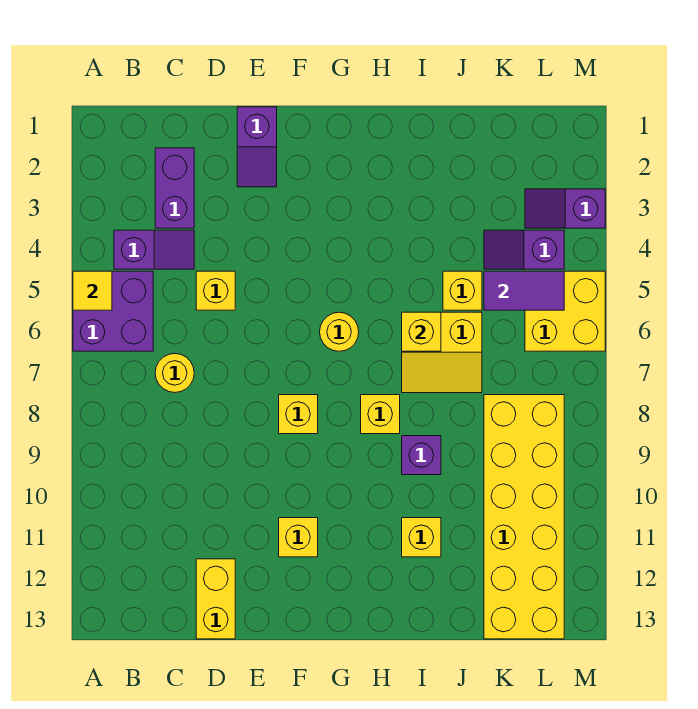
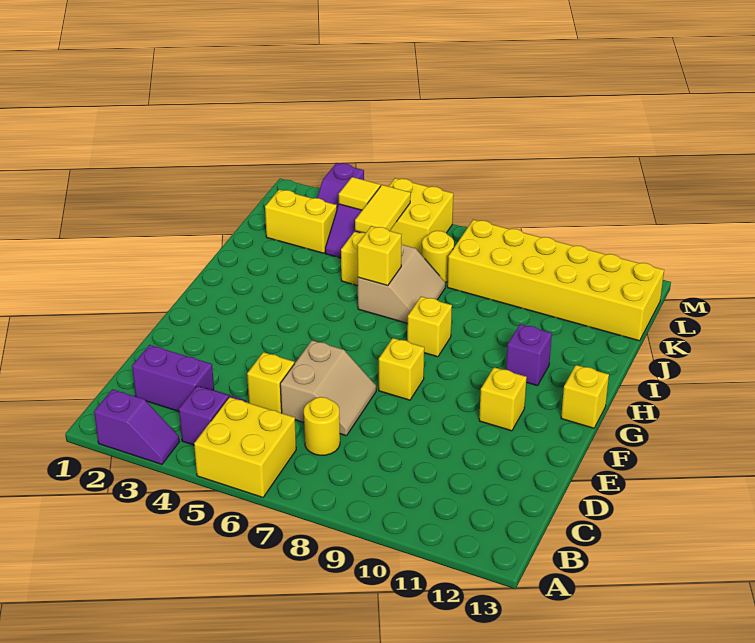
purple 2x2 brick [73,271,153,351] -> yellow 2x2 brick [194,397,296,497]
yellow 1x1 tile [73,271,112,310] -> yellow 1x1 tile moved to [339,177,380,210]
none -> tan 2x2 slope [280,340,376,436]
yellow 1x2 brick [196,559,235,639] -> yellow 1x2 brick moved to [265,190,337,253]
purple 1x2 slope [237,107,277,187] -> purple 1x2 slope moved to [94,389,179,464]
yellow 1x1 round brick [320,312,359,351] -> yellow 1x1 round brick moved to [422,231,454,283]
yellow 2x2 slope [402,312,482,393] -> tan 2x2 slope [358,243,445,323]
purple 1x1 brick [402,436,441,475] -> purple 1x1 brick moved to [506,324,552,386]
yellow 1x1 brick [402,518,441,557] -> yellow 1x1 brick moved to [561,365,609,428]
purple 1x2 tile [484,271,564,310] -> yellow 1x2 tile [355,185,411,233]

